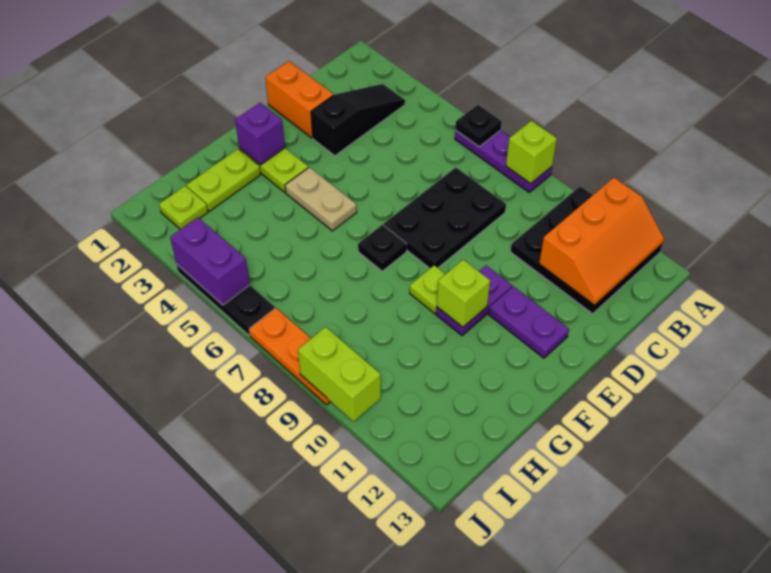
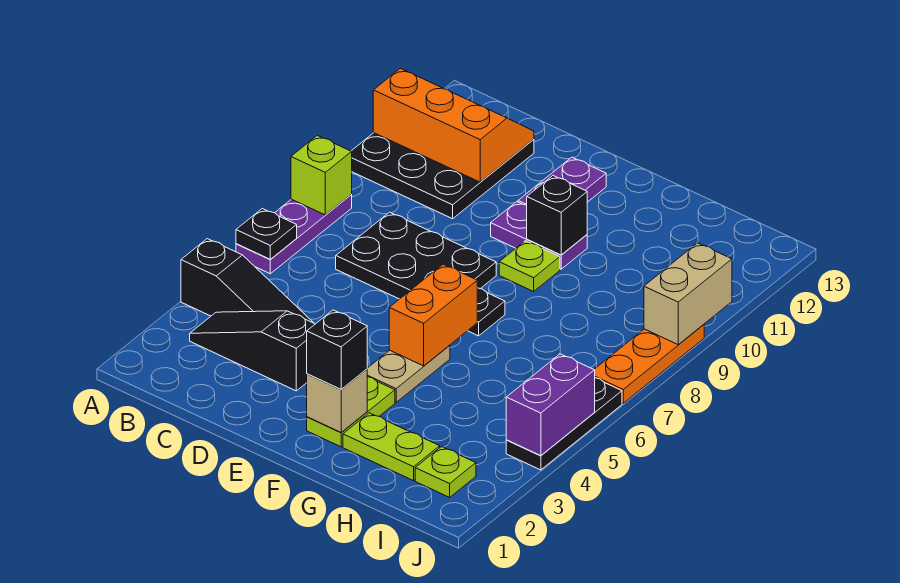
none -> black 1x3 slope [181,239,313,323]
orange 1x2 brick [265,61,334,138] -> orange 1x2 brick moved to [389,264,477,366]
purple 1x1 brick [235,103,285,165] -> tan 1x1 brick [307,369,367,432]
none -> black 1x1 brick [307,310,367,389]
lime 1x1 brick [437,260,490,327] -> black 1x1 brick [527,176,587,255]
lime 1x2 brick [298,327,381,421] -> tan 1x2 brick [644,243,732,344]

